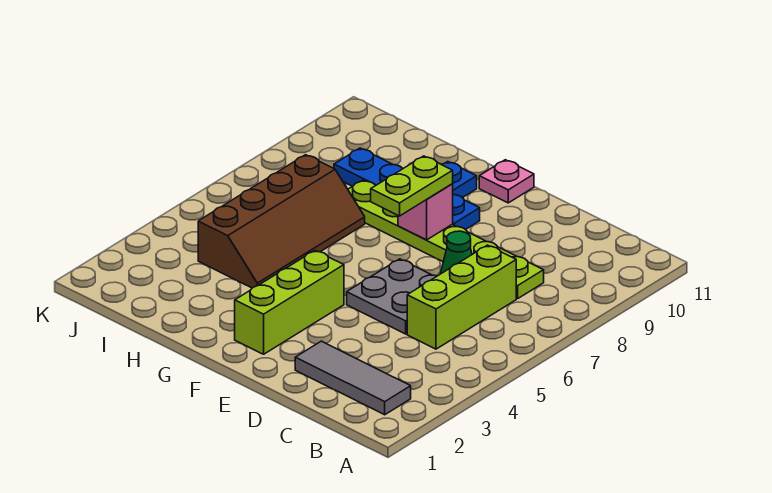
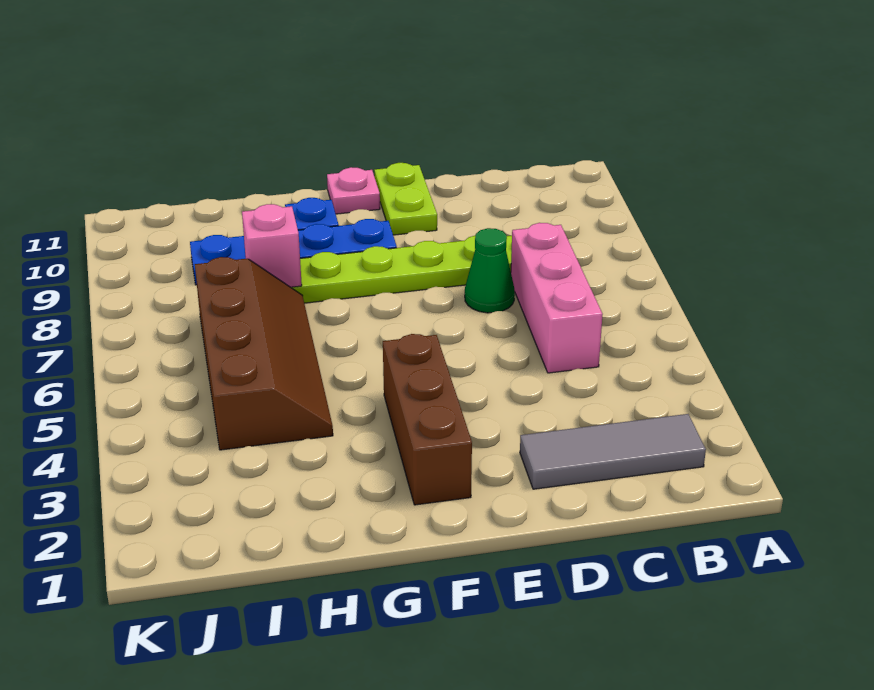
lime 1x3 brick [407,245,516,349] -> pink 1x3 brick [511,223,603,373]
grey 2x2 plate [347,259,437,334] -> none
lime 1x3 brick [235,251,344,354] -> brown 1x3 brick [383,334,472,505]
lime 1x2 plate [371,156,453,216] -> lime 1x2 plate moved to [374,163,437,235]
pink 1x1 brick [398,184,453,240] -> pink 1x1 brick moved to [242,204,302,287]

